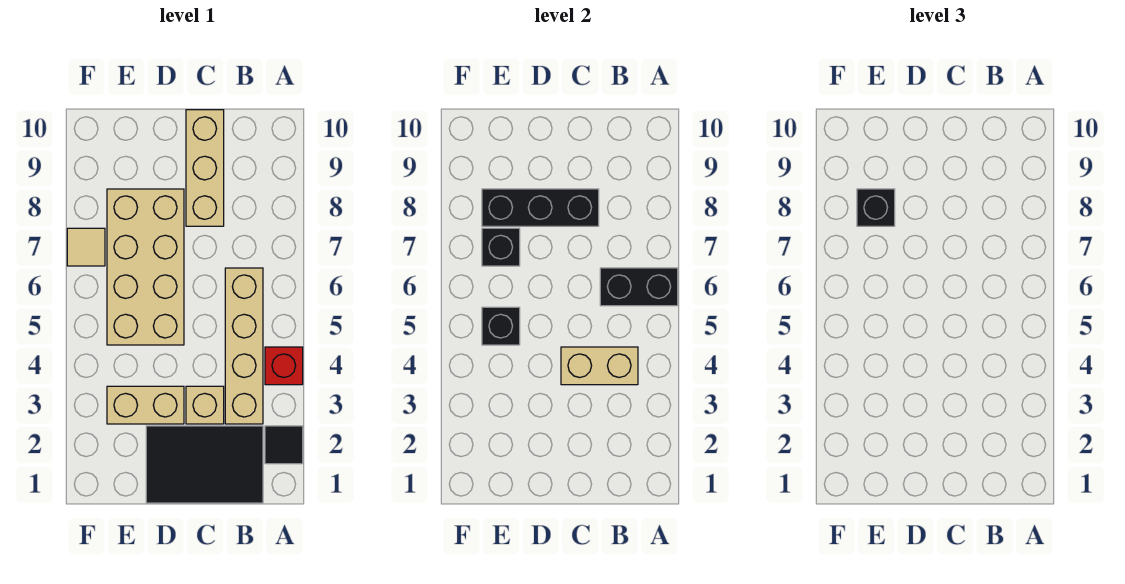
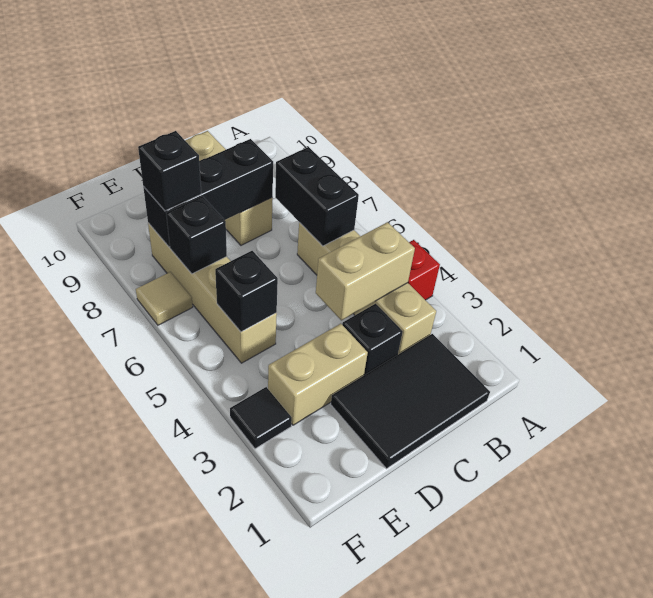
black 1x1 tile [265,426,303,464] -> black 1x1 tile moved to [230,387,292,449]
black 1x2 brick [600,268,678,306] -> black 1x2 brick turned to [275,147,359,246]
tan 1x1 brick [186,386,224,424] -> black 1x1 brick [342,304,403,375]
tan 2x4 brick [107,189,184,345] -> tan 1x4 brick [148,223,277,363]

